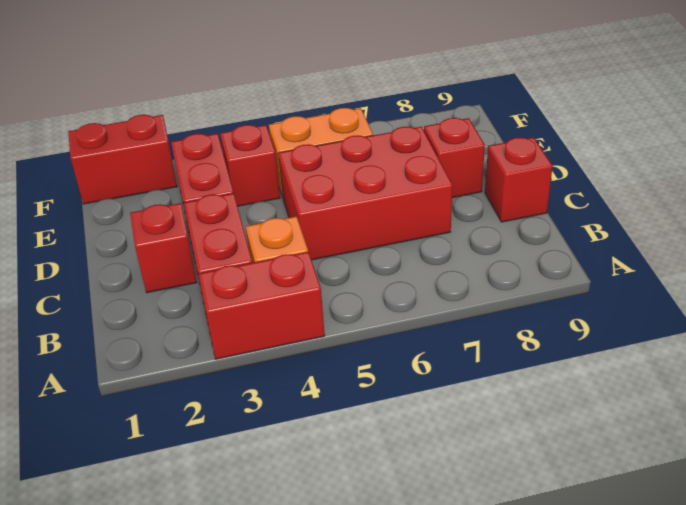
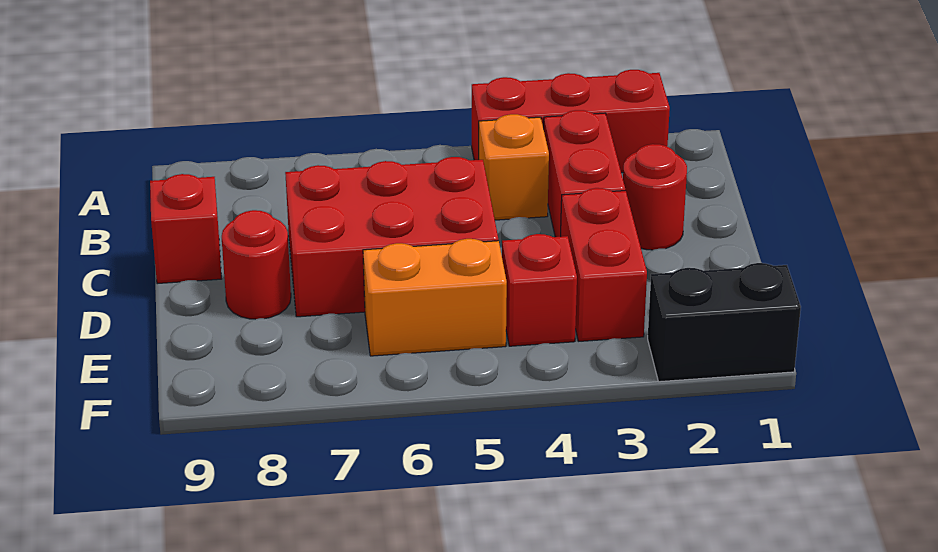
red 1x2 brick [199,252,325,359] -> red 1x3 brick [472,70,670,173]
red 1x1 brick [130,203,197,293] -> red 1x1 round brick [623,144,687,250]
red 1x1 brick [424,118,485,198] -> red 1x1 round brick [222,210,291,319]
red 1x2 brick [68,115,177,204] -> black 1x2 brick [648,263,801,382]

